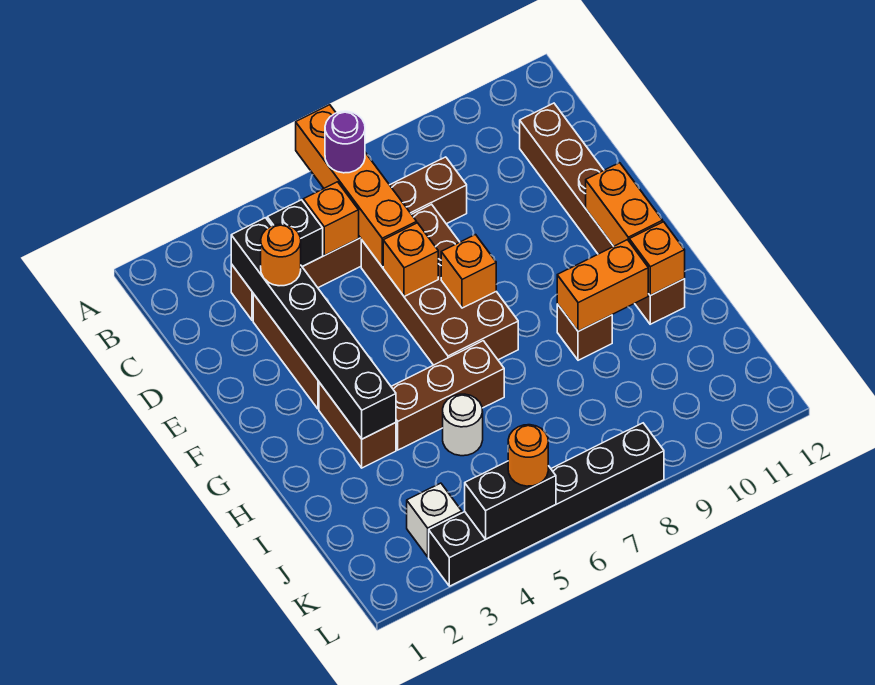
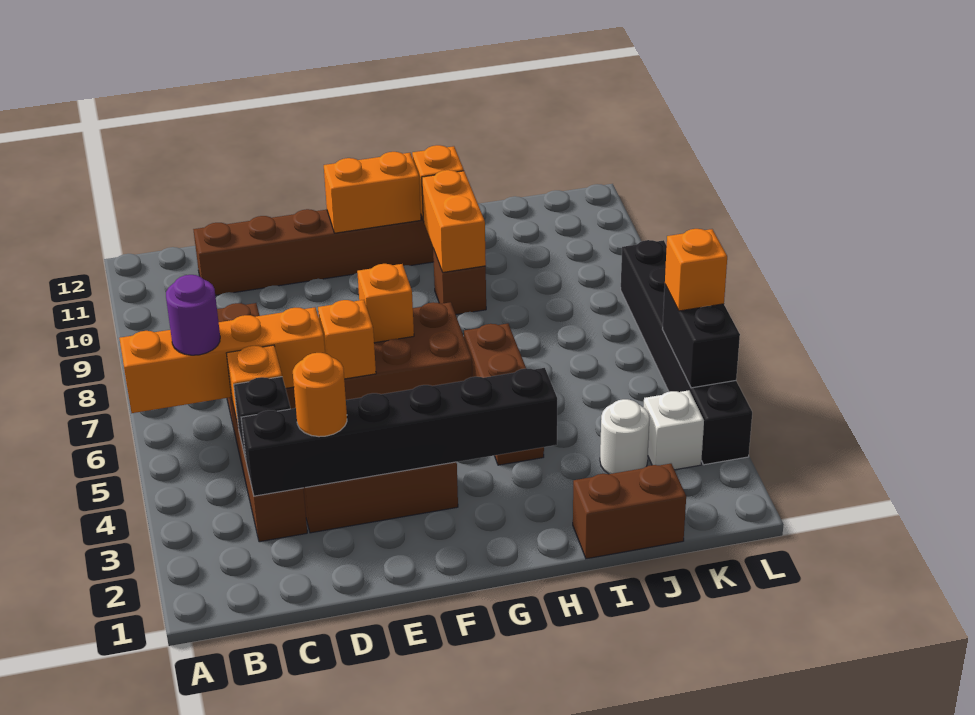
brown 1x2 brick [319,382,396,468] -> brown 1x2 brick moved to [573,464,686,559]
white 1x1 round brick [443,394,483,456] -> white 1x1 round brick moved to [600,399,649,474]
orange 1x1 round brick [508,425,548,486] -> orange 1x1 brick [665,229,727,311]

